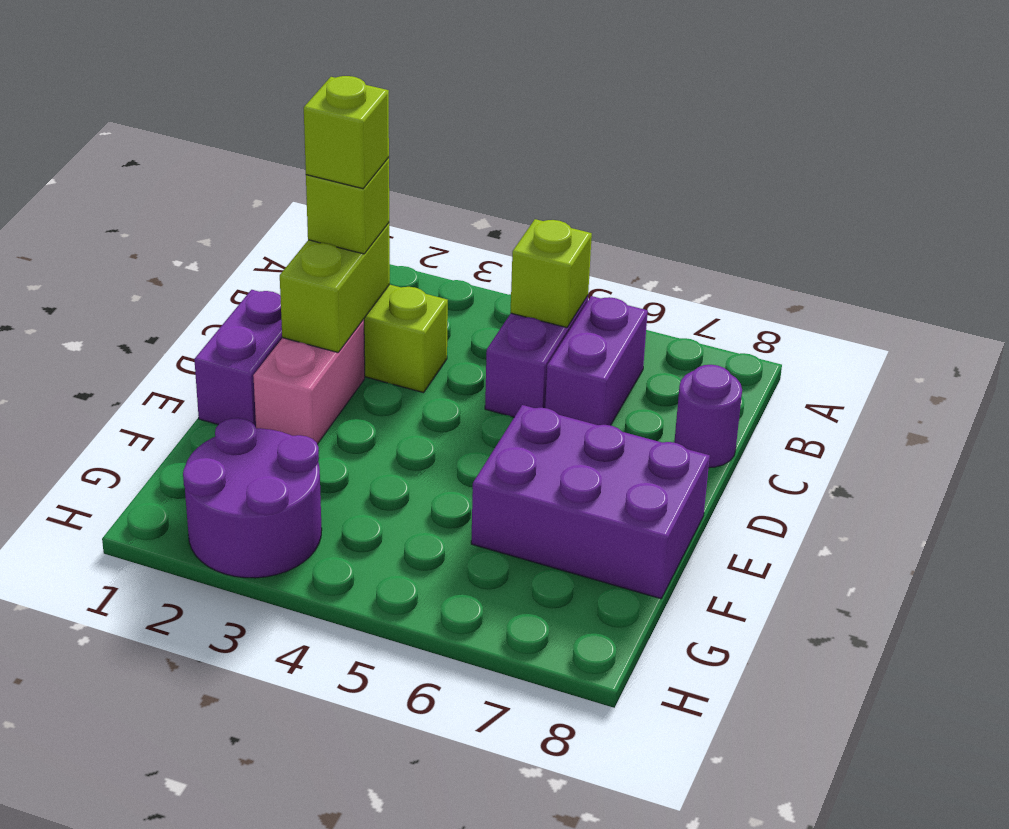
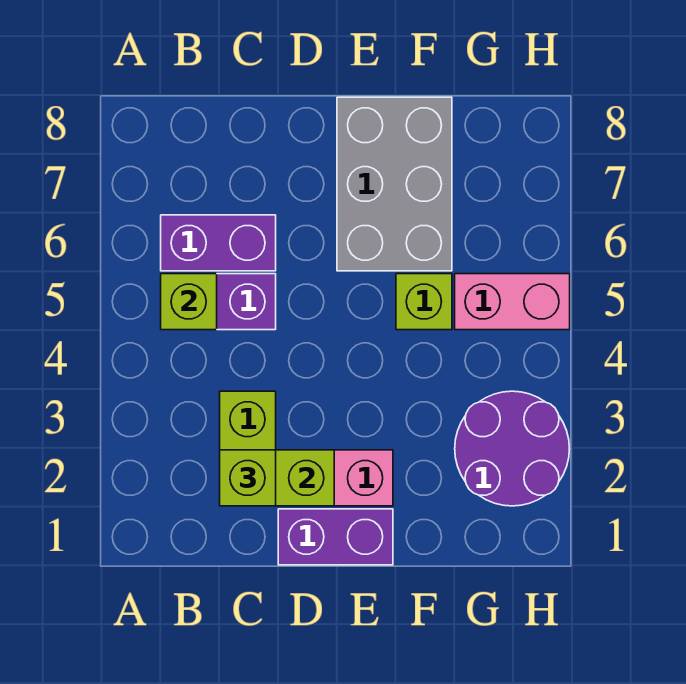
lime 1x1 brick [304,76,389,189] -> lime 1x1 brick moved to [396,274,452,330]
purple 1x1 round brick [674,365,742,468] -> none
purple 2x3 brick [471,405,710,599] -> grey 2x3 brick [337,97,452,271]
none -> pink 1x2 brick [455,274,570,330]

